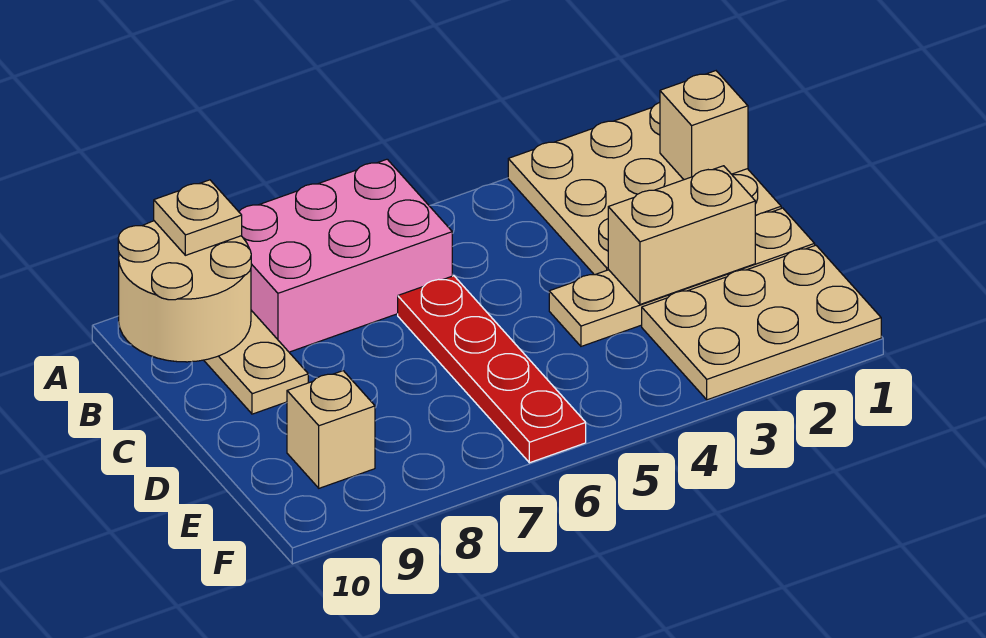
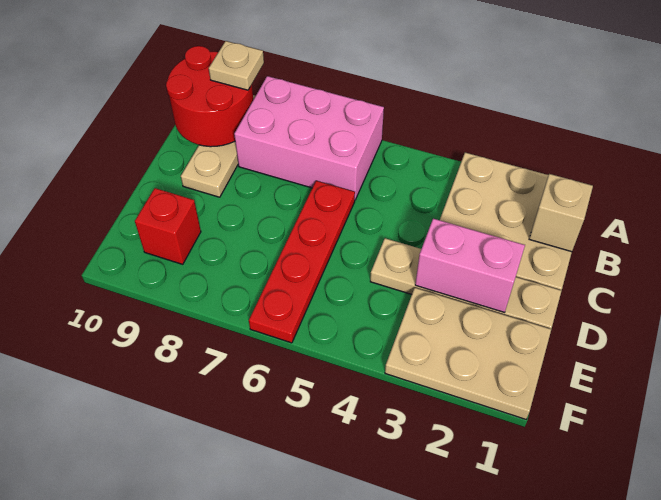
tan 2x2 round brick [118,221,251,362] -> red 2x2 round brick [166,46,253,147]
tan 1x2 brick [608,166,755,304] -> pink 1x2 brick [415,219,525,313]
tan 1x1 brick [287,371,375,488] -> red 1x1 brick [135,188,201,264]

